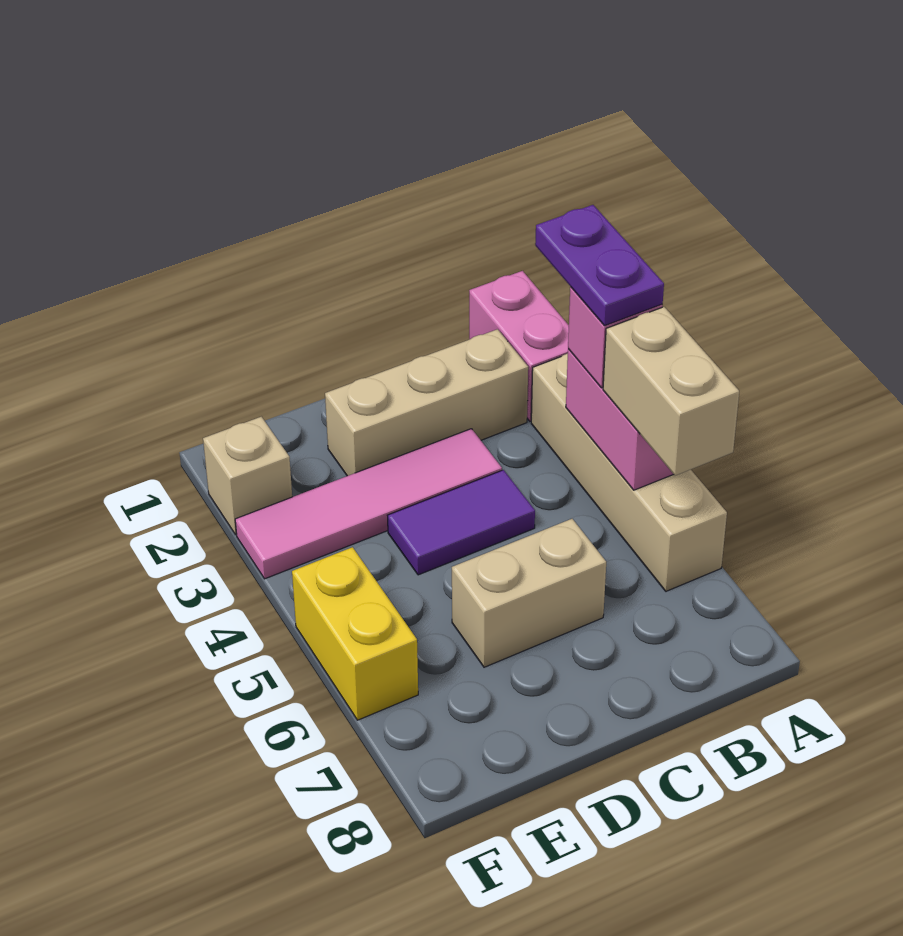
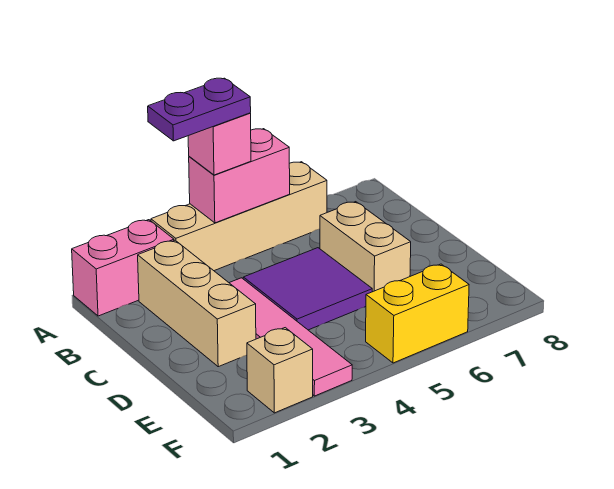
tan 1x2 brick [603,307,739,476] -> none
purple 1x2 tile [388,470,535,575] -> purple 2x2 tile [243,248,372,330]

